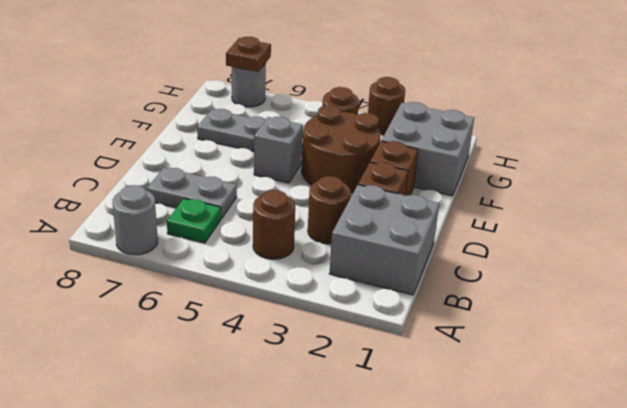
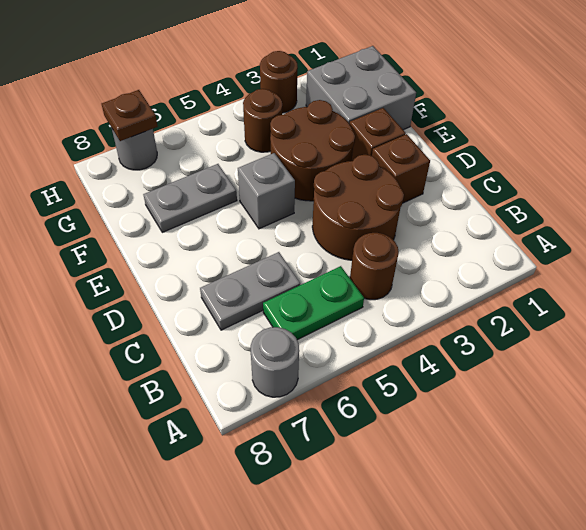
grey 2x2 brick [329,185,439,295] -> none
green 1x1 plate [167,198,221,243] -> green 1x2 plate [263,266,364,340]
brown 1x1 round brick [308,176,351,244] -> brown 2x2 round brick [312,155,404,260]

